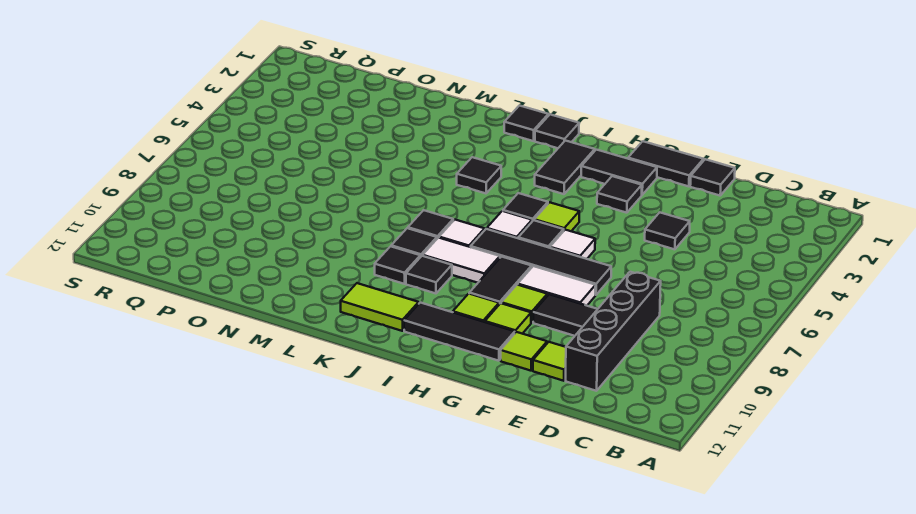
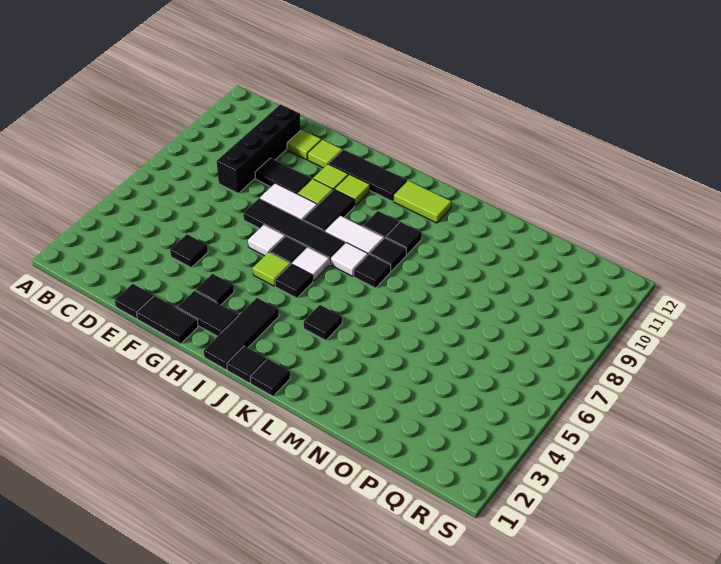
black 1x2 tile [535,141,595,194] -> black 1x3 tile [204,298,279,370]

